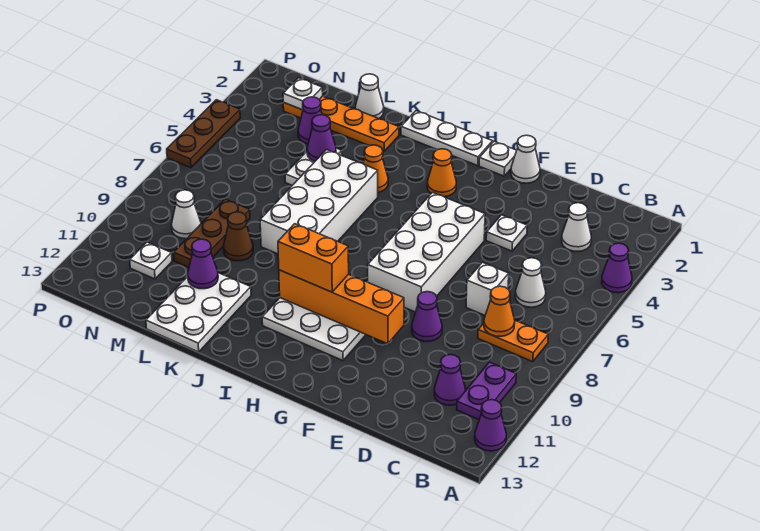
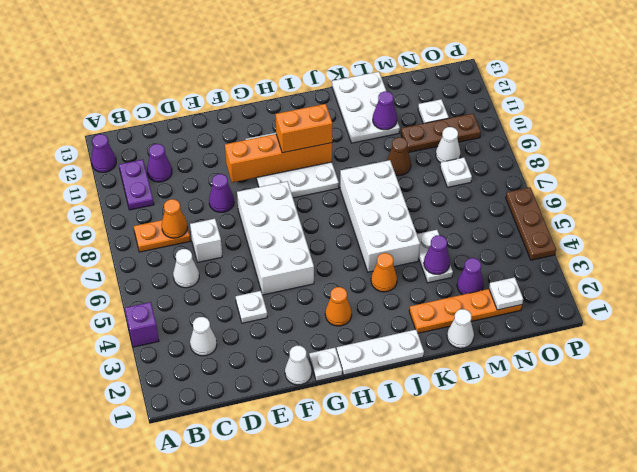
purple 1x1 cone [602,243,632,293] -> purple 1x1 brick [125,302,159,347]
brown 1x3 plate [174,199,250,267] -> brown 1x3 plate turned to [401,113,481,153]
none -> white 1x1 plate [440,158,472,187]

